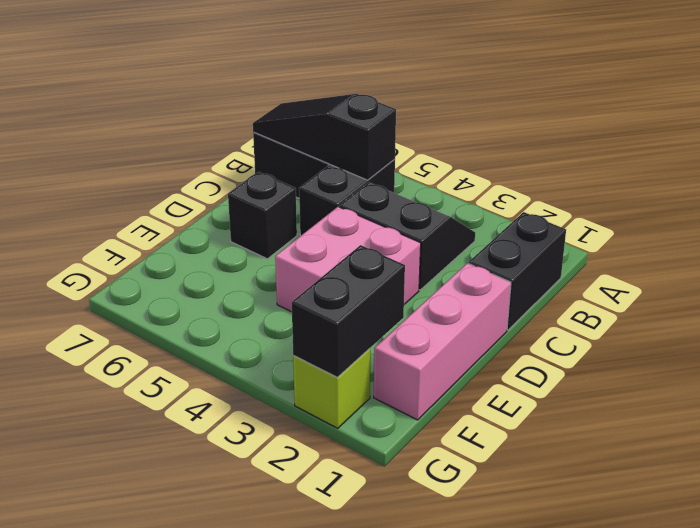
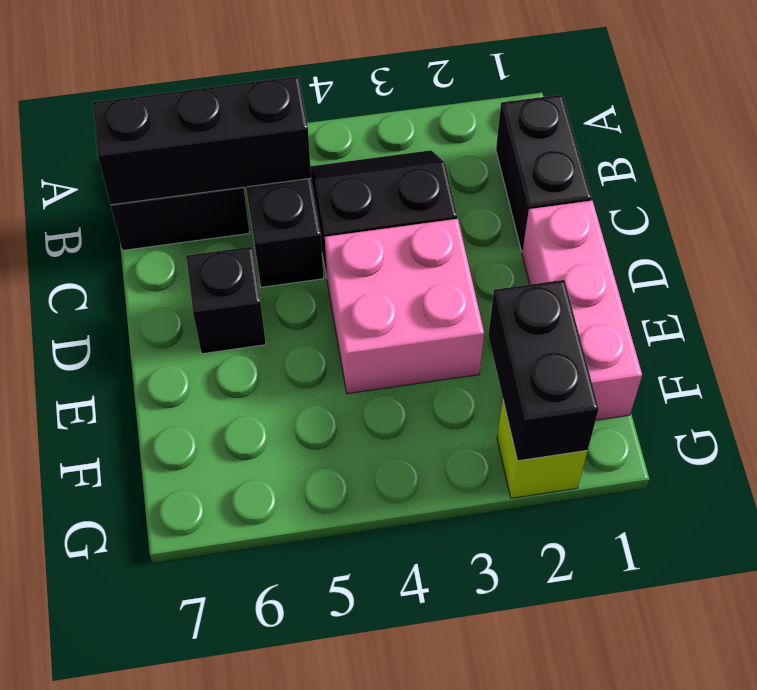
black 1x3 slope [253,94,396,180] -> black 1x3 brick [93,76,311,205]

